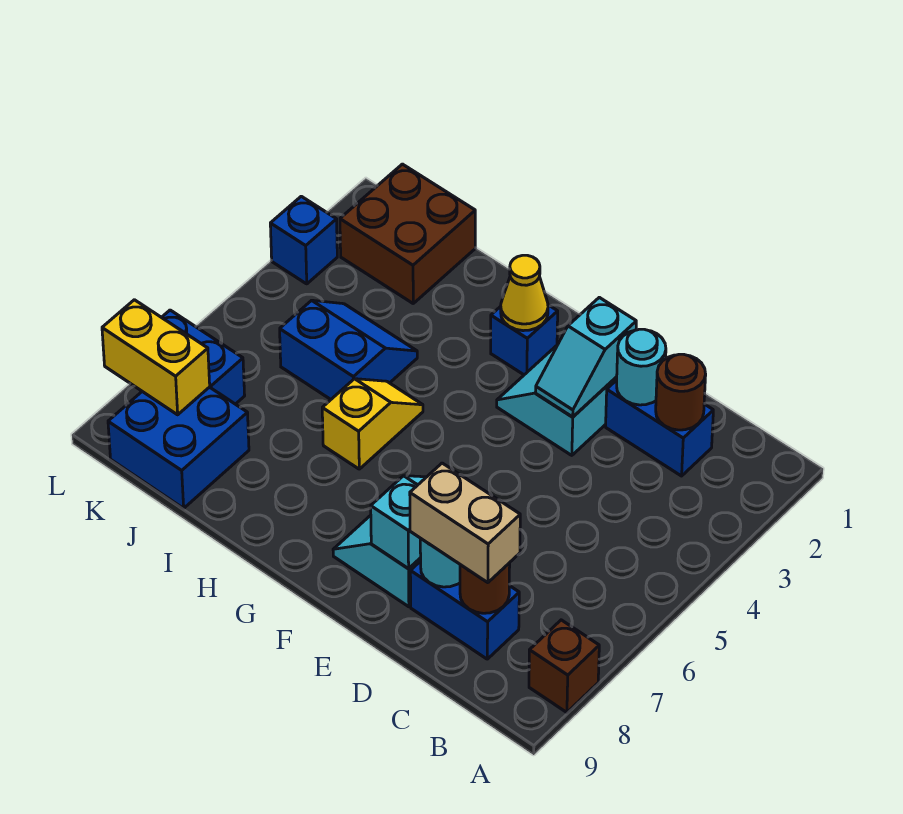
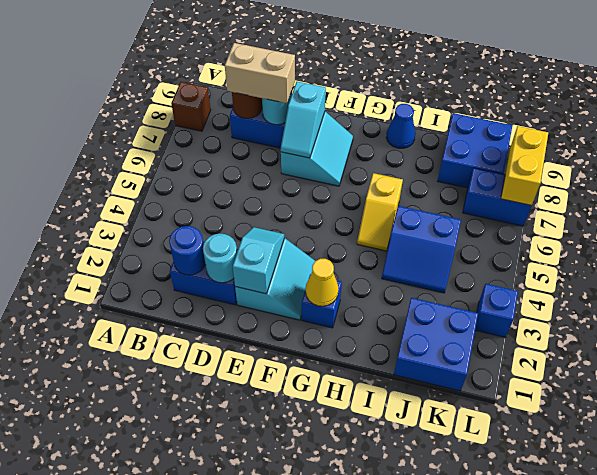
brown 1x1 round brick [656,354,706,430] -> blue 1x1 round brick [169,226,206,275]
none -> blue 1x1 cone [386,104,415,148]
brown 2x2 brick [340,164,475,303] -> blue 2x2 brick [394,298,478,391]
yellow 1x2 brick [102,300,210,415] -> yellow 1x2 brick turned to [501,126,548,206]

